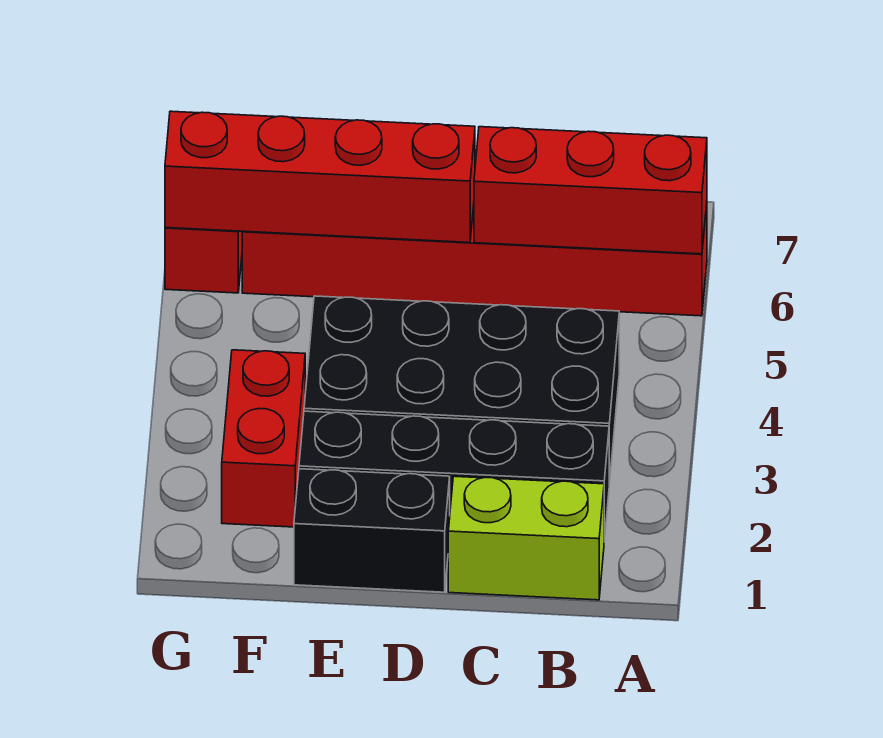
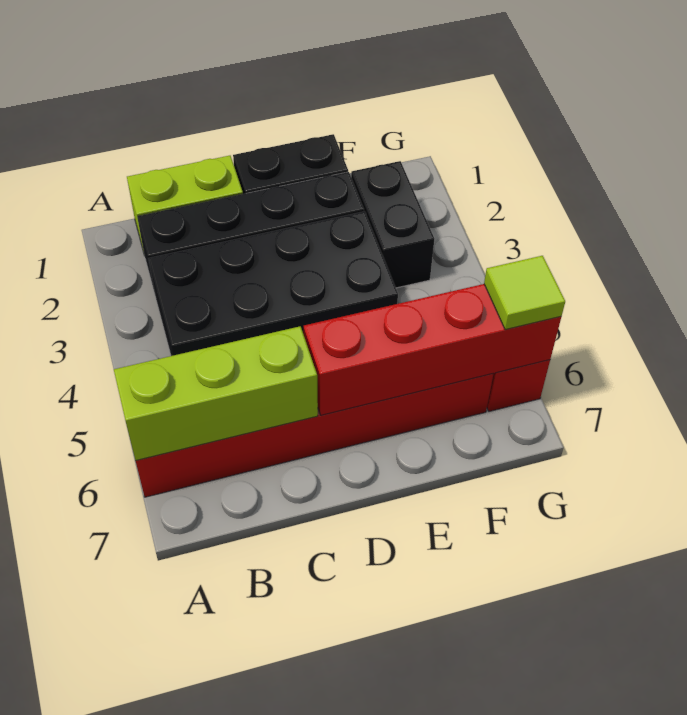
red 1x3 brick [474,127,707,254] -> lime 1x3 brick [114,326,318,461]
red 1x2 brick [222,350,305,527] -> black 1x2 brick [351,161,434,288]
none -> lime 1x1 tile [484,256,565,330]

